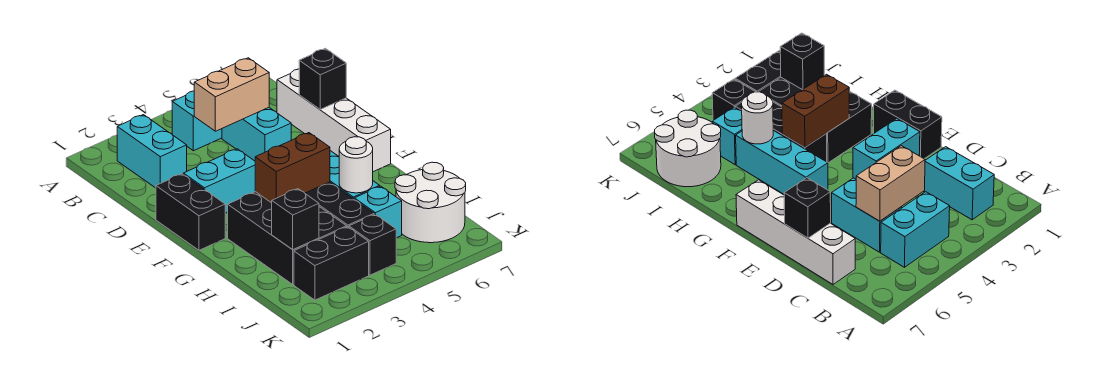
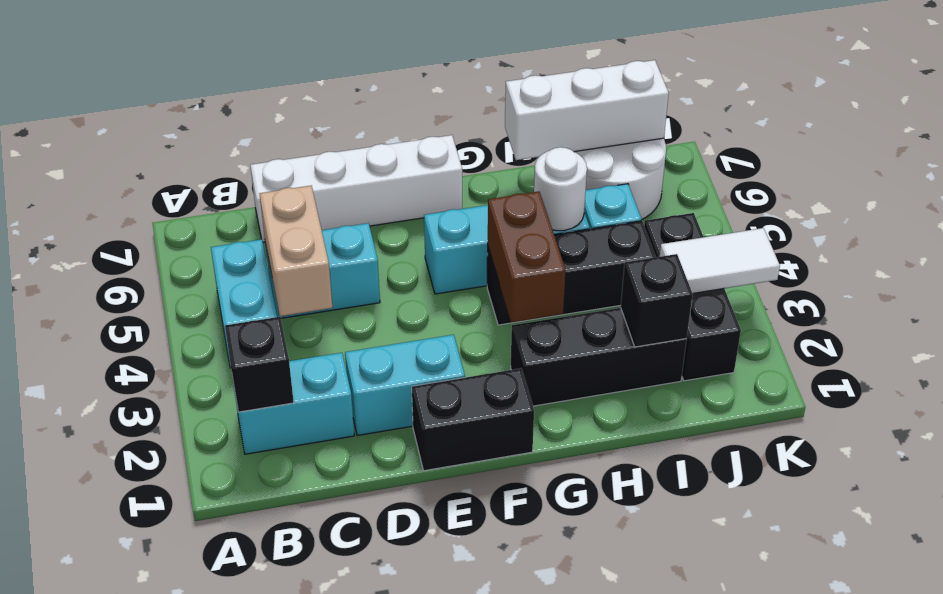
black 1x1 brick [299,48,346,109] -> black 1x1 brick moved to [225,317,294,412]
cyan 1x2 brick [183,149,255,213] -> cyan 1x2 brick turned to [345,335,465,436]
black 2x3 brick [228,192,347,284] -> black 1x3 brick [511,308,687,406]
none -> white 1x3 brick [505,60,669,160]
none -> white 1x2 tile [660,228,780,294]

